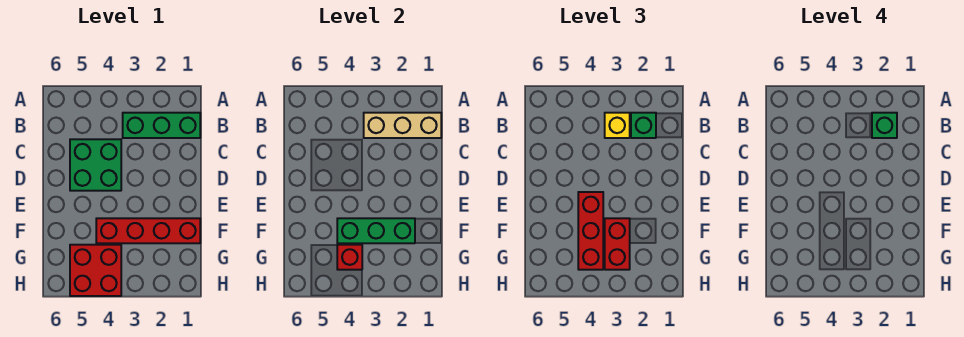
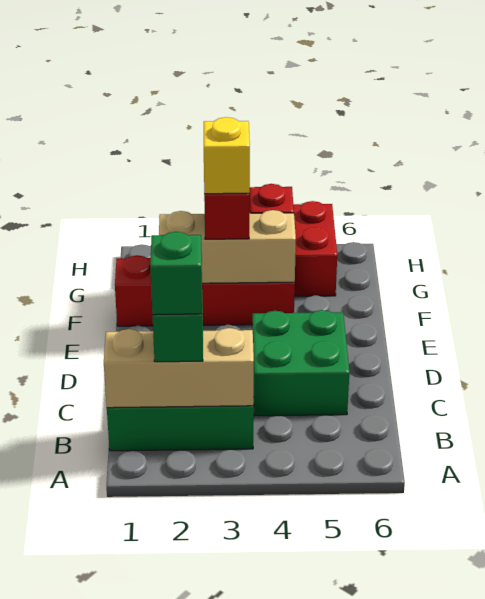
yellow 1x1 brick [605,113,630,138] -> yellow 1x1 brick moved to [204,117,250,194]
red 1x3 brick [578,192,603,270] -> none
green 1x3 brick [337,218,415,243] -> tan 1x3 brick [159,210,296,283]

